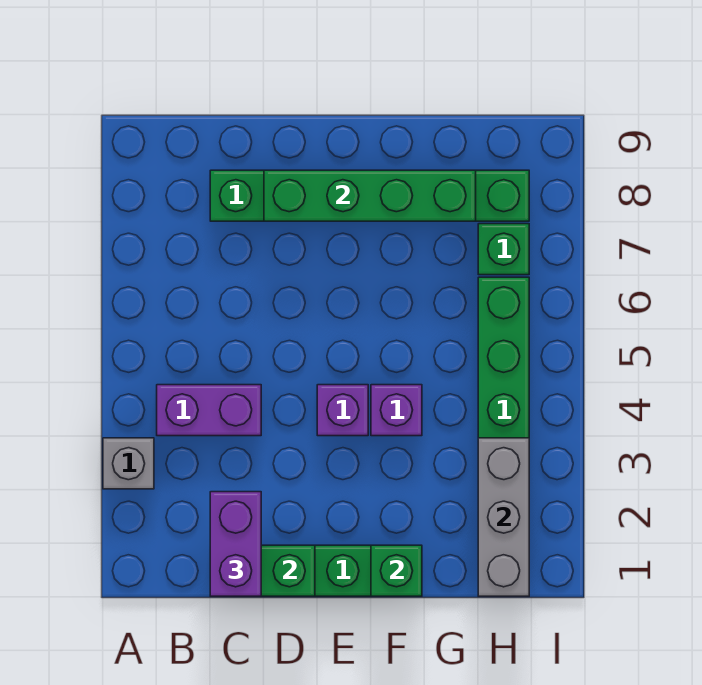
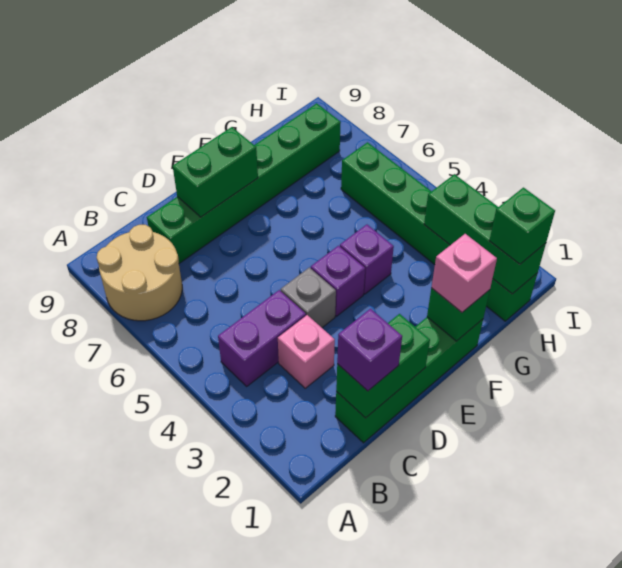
grey 1x1 brick [103,438,154,489] -> grey 1x1 brick moved to [281,267,336,328]
none -> tan 2x2 round brick [97,225,182,321]
purple 1x2 brick [210,492,261,596] -> purple 1x1 brick [337,309,402,391]
none -> pink 1x1 brick [278,315,335,388]
green 1x4 brick [264,170,476,221] -> green 1x2 brick [173,127,258,217]
none -> pink 1x1 brick [431,234,497,312]
grey 1x3 brick [478,438,529,596] -> green 1x3 brick [424,174,546,294]
green 1x1 brick [478,224,529,275] -> green 1x1 brick moved to [489,188,555,264]

